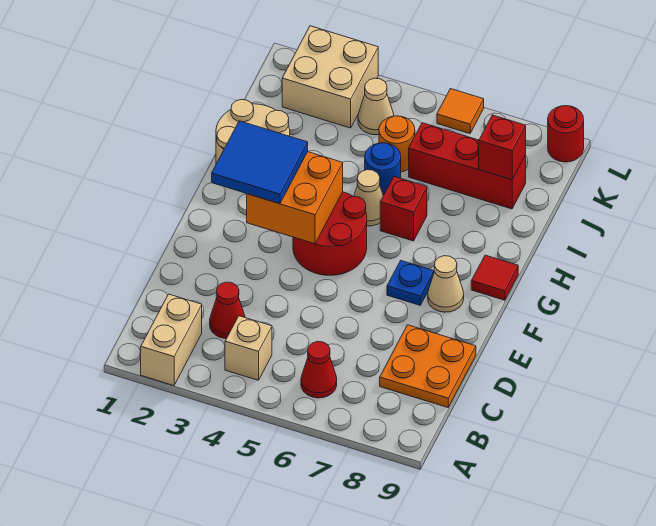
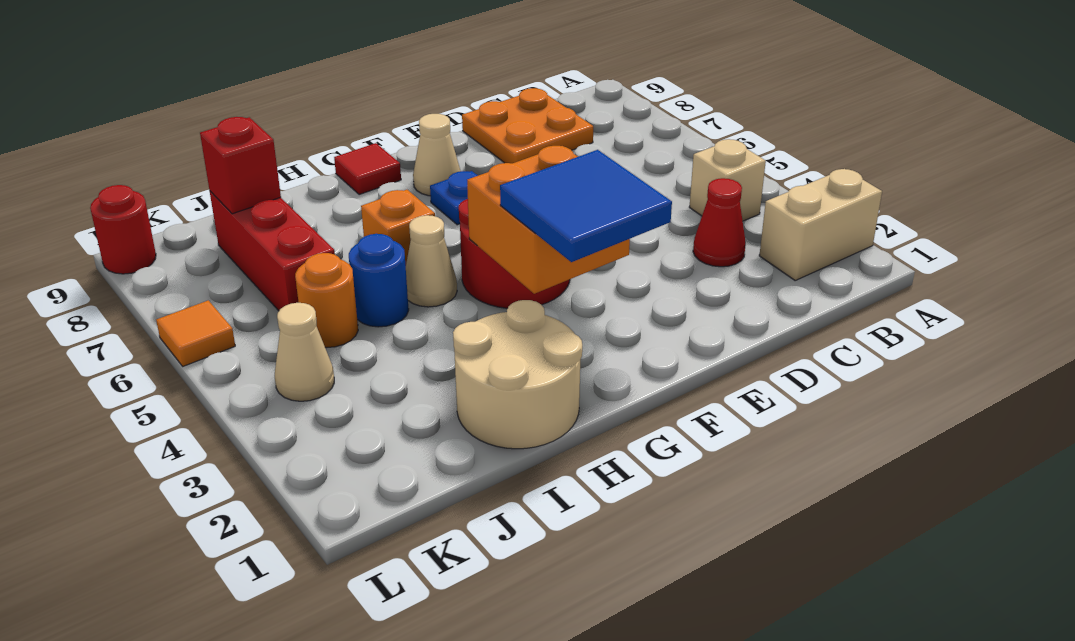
red 1x1 cone [301,341,337,398] -> none
red 1x1 brick [380,177,427,241] -> orange 1x1 brick [361,190,435,265]
tan 2x2 brick [282,26,378,128] -> none

